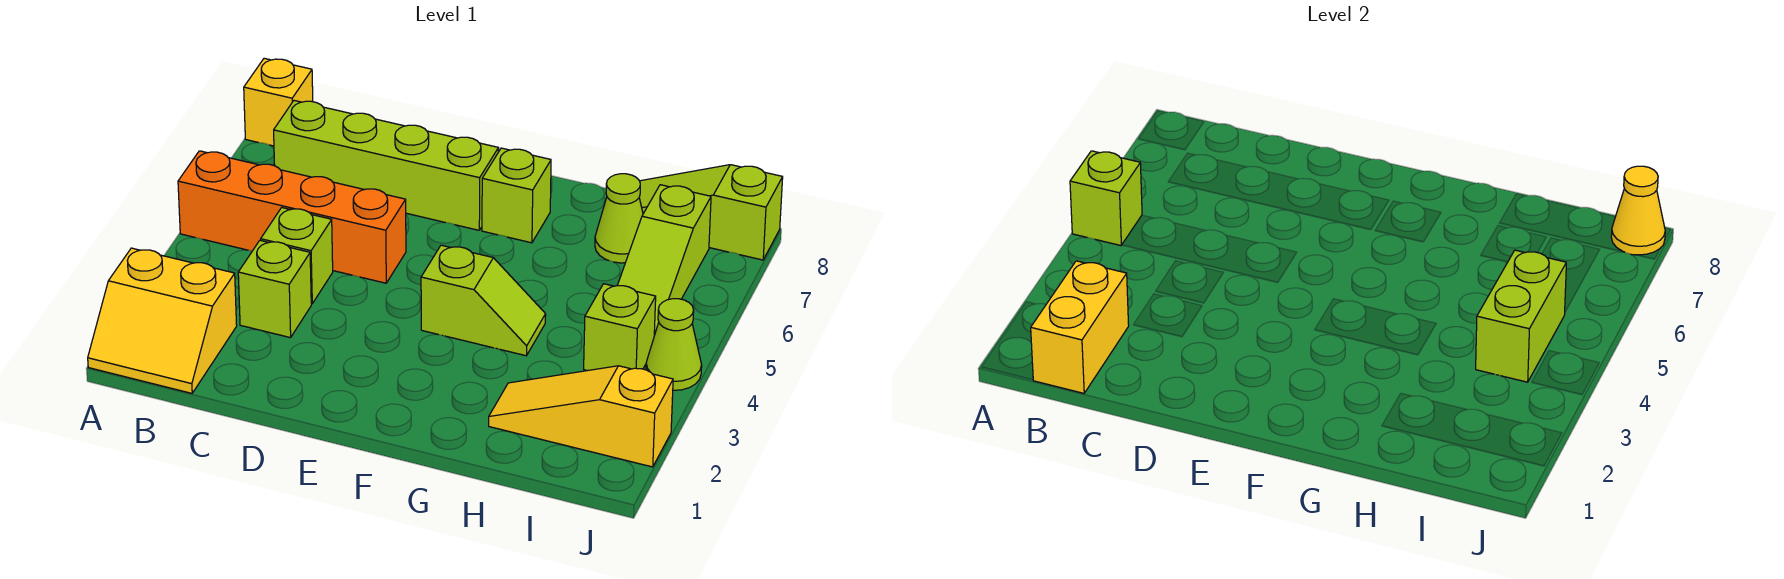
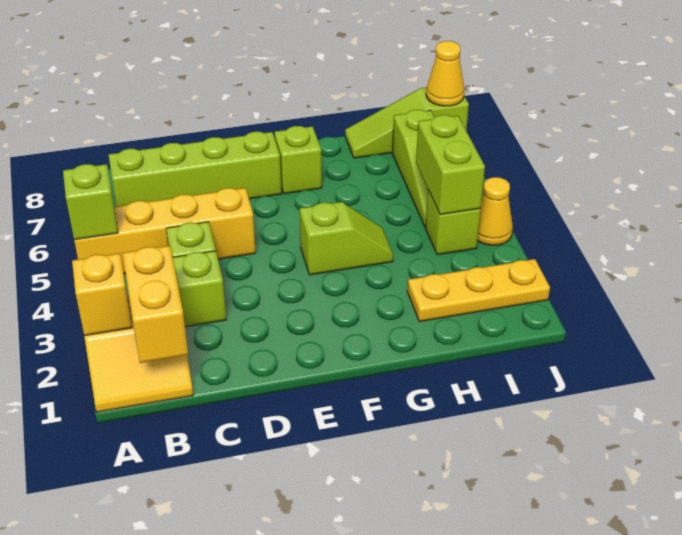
orange 1x4 brick [178,151,406,283] -> yellow 1x4 brick [74,188,256,274]
yellow 1x1 brick [244,58,313,146] -> yellow 1x1 brick moved to [72,253,132,336]
yellow 1x3 slope [489,366,673,467] -> yellow 1x3 plate [407,259,550,322]
lime 1x1 cone [595,174,643,263] -> none
lime 1x1 cone [646,299,702,390] -> yellow 1x1 cone [477,177,513,245]

